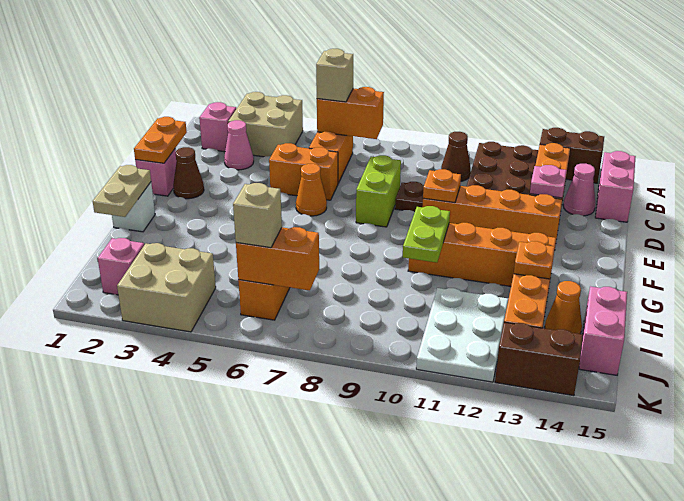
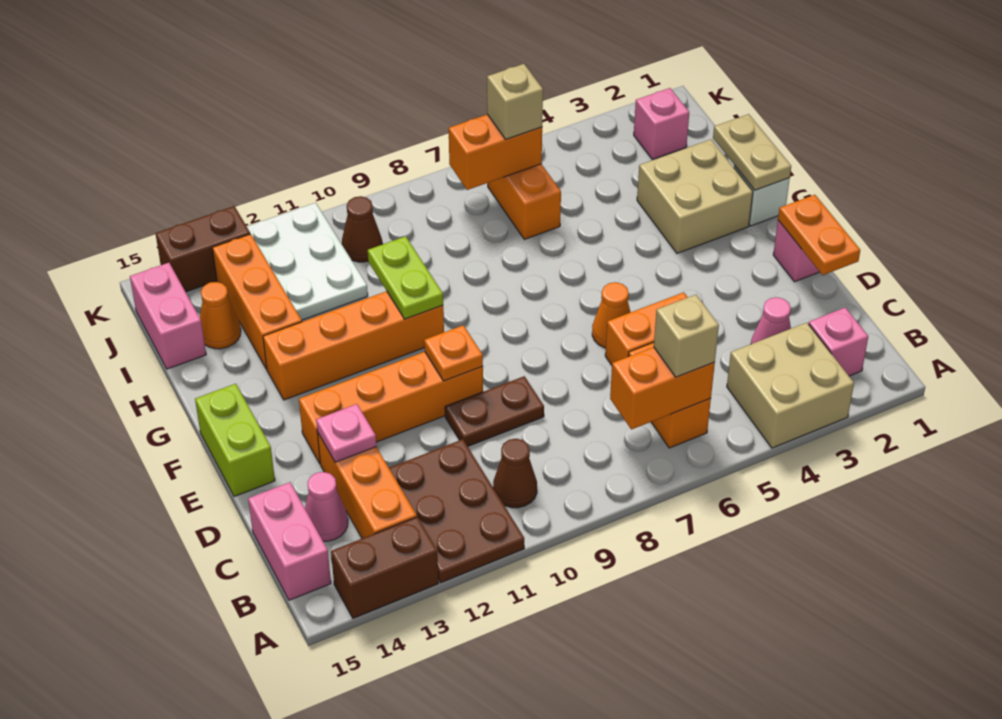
lime 1x2 brick [356,155,401,227] -> lime 1x2 brick moved to [195,384,275,497]
brown 1x1 cone [173,147,204,199] -> brown 1x1 cone moved to [342,196,382,262]
orange 1x1 plate [514,241,555,279] -> none
tan 2x2 brick [117,243,216,332] -> tan 2x2 brick moved to [637,139,753,253]

